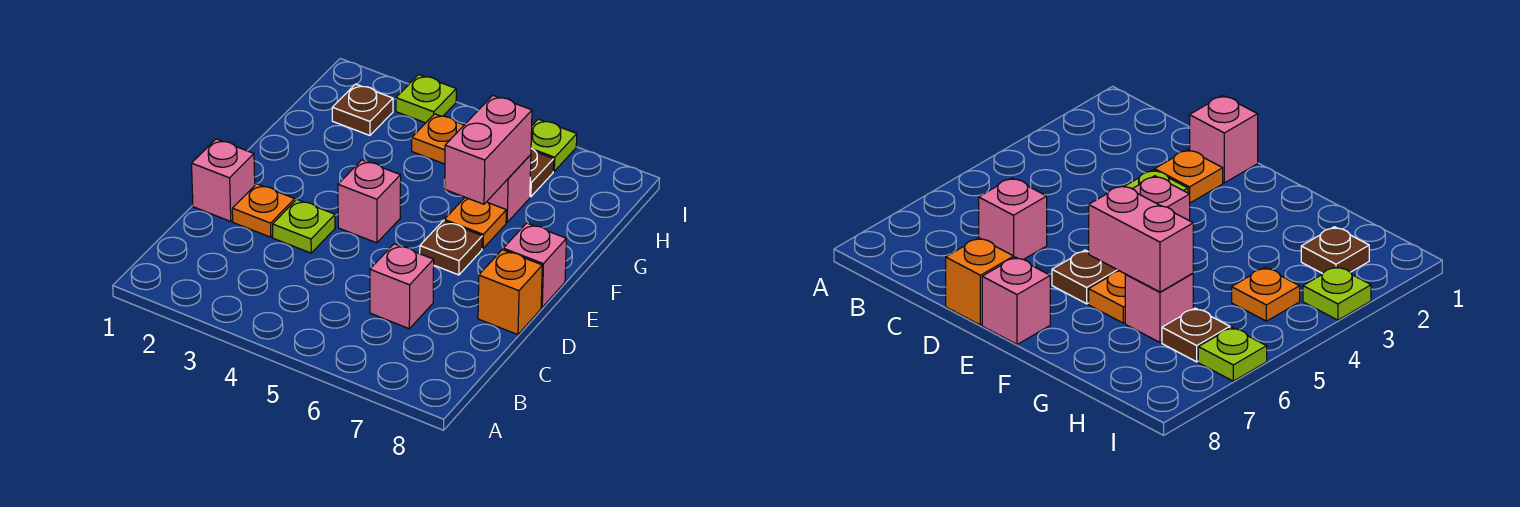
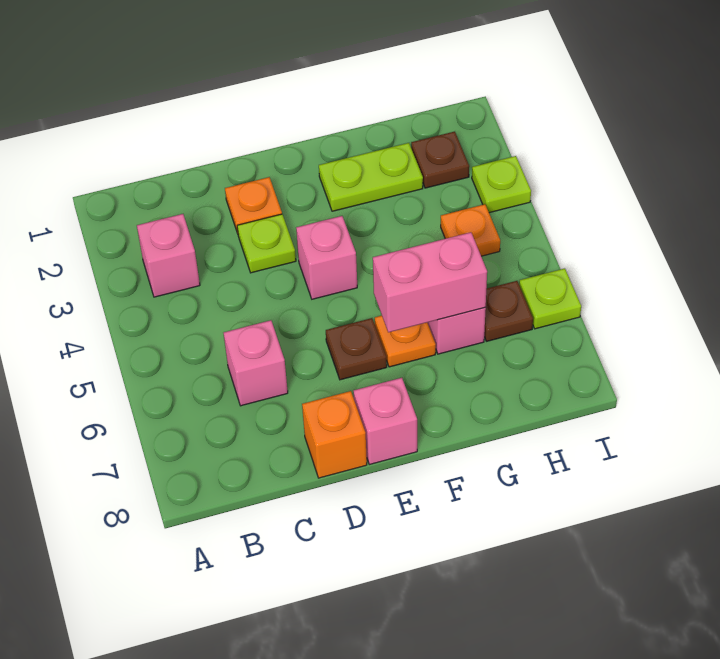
pink 1x1 brick [192,139,255,221] -> pink 1x1 brick moved to [137,214,200,297]
none -> lime 1x2 plate [319,143,423,211]

